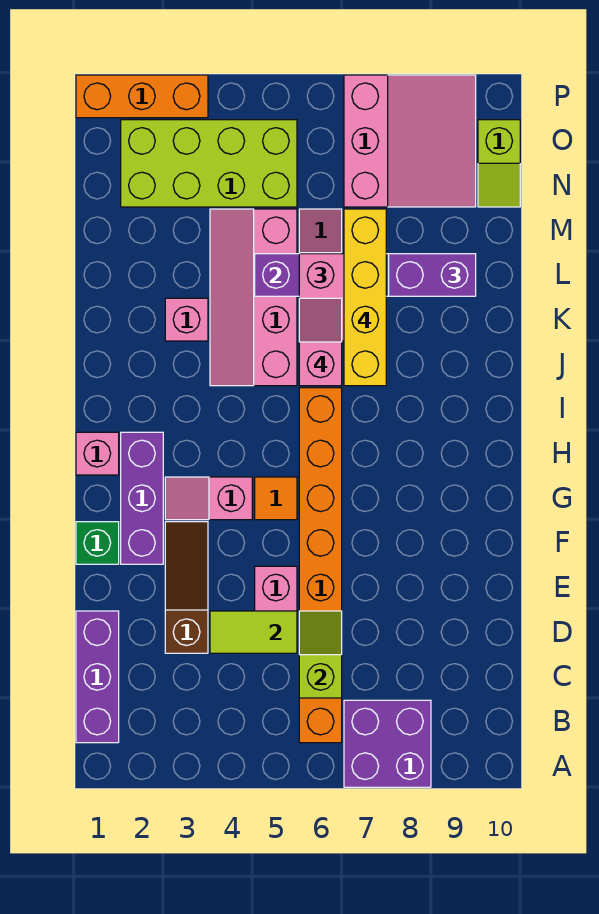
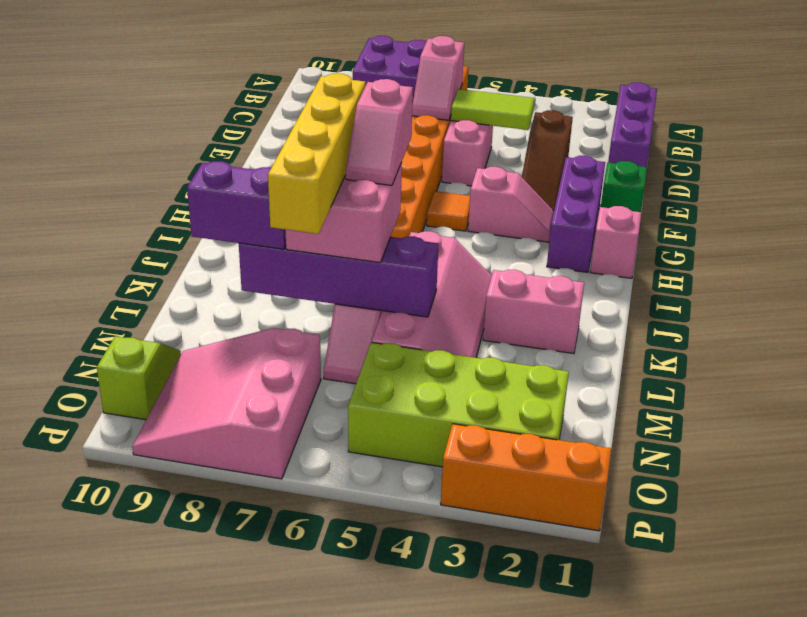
lime 1x2 slope [299,611,342,698] -> pink 1x2 slope [412,36,464,120]
pink 1x1 brick [165,298,208,341] -> pink 1x2 brick [483,269,584,354]

